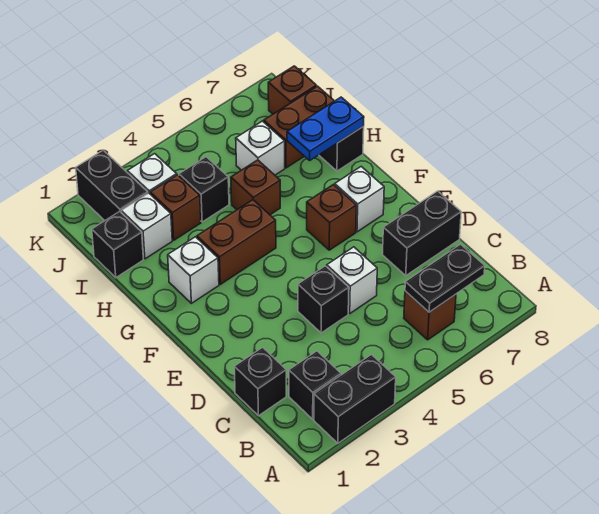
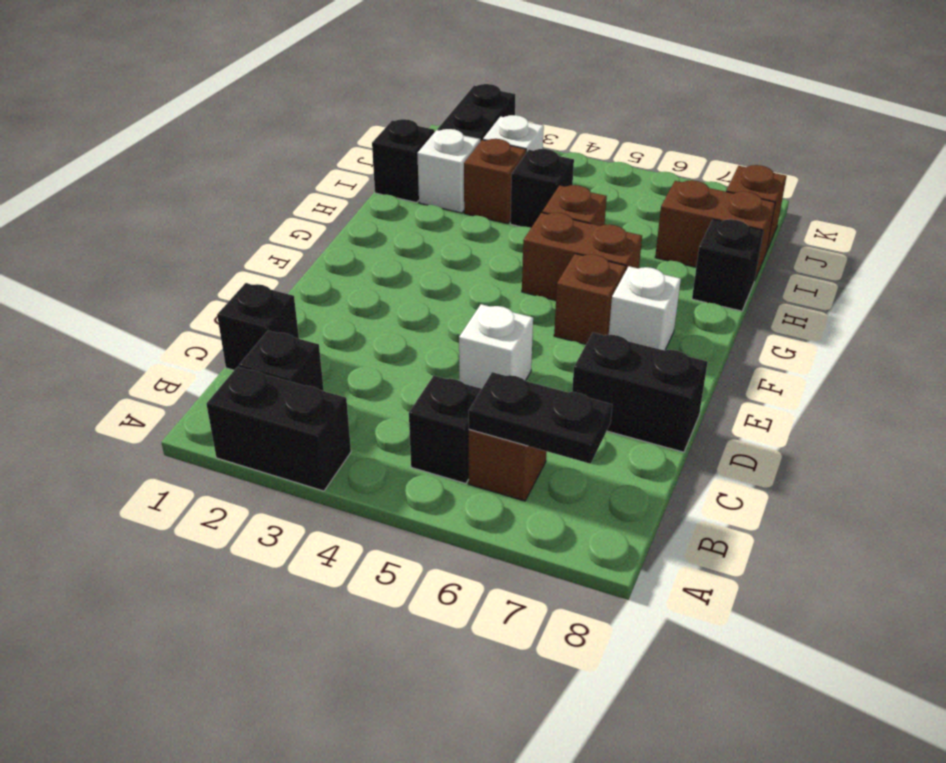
black 1x1 brick [298,266,349,333] -> black 1x1 brick moved to [409,376,481,484]
white 1x1 brick [168,237,219,303] -> none
brown 1x2 brick [197,200,276,284] -> brown 1x2 brick moved to [522,213,642,300]
blue 1x2 plate [287,97,364,160] -> none
white 1x1 brick [236,121,285,175] -> none

